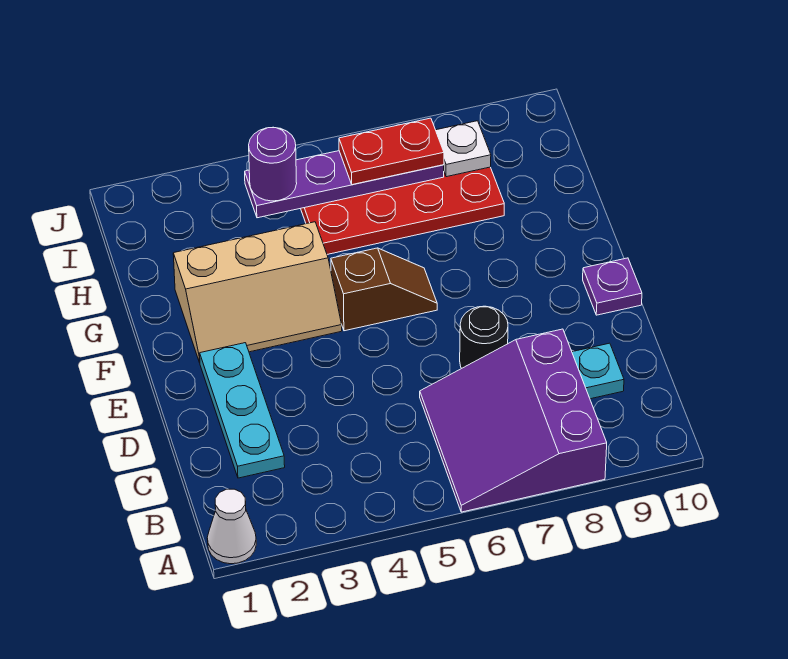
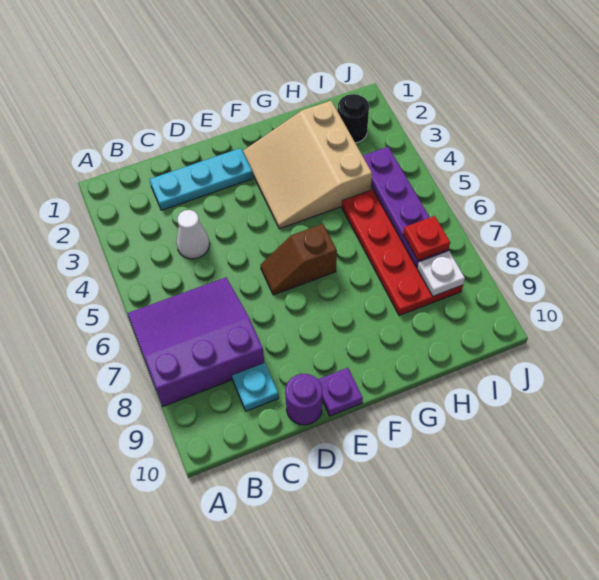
white 1x1 cone [207,489,256,564] -> white 1x1 cone moved to [176,210,210,259]
black 1x1 round brick [460,306,508,368] -> black 1x1 round brick moved to [338,94,369,143]
tan 2x3 slope [173,222,342,363] -> tan 3x3 slope [243,101,372,229]
brown 1x2 slope [331,248,437,331] -> brown 1x2 slope turned to [261,224,337,295]
purple 1x1 round brick [249,127,297,201] -> purple 1x1 round brick moved to [285,374,322,425]
red 1x2 plate [339,118,444,185] -> red 1x1 plate [403,216,450,261]

